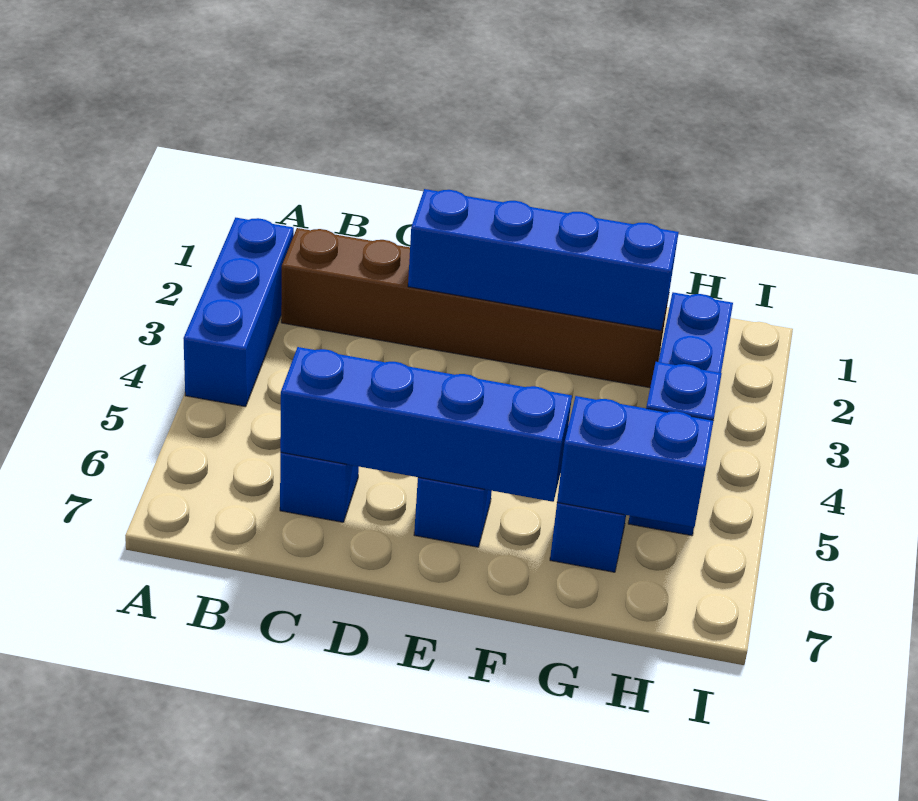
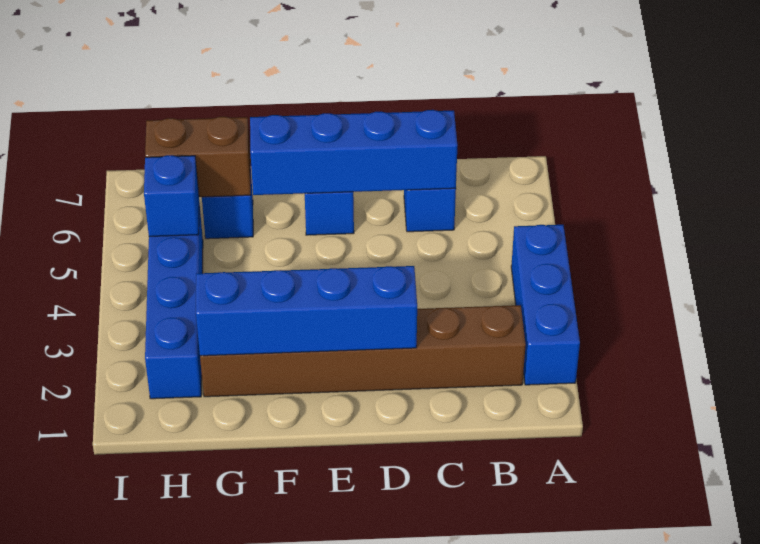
blue 1x2 brick [557,396,714,527] -> brown 1x2 brick [145,117,251,197]

